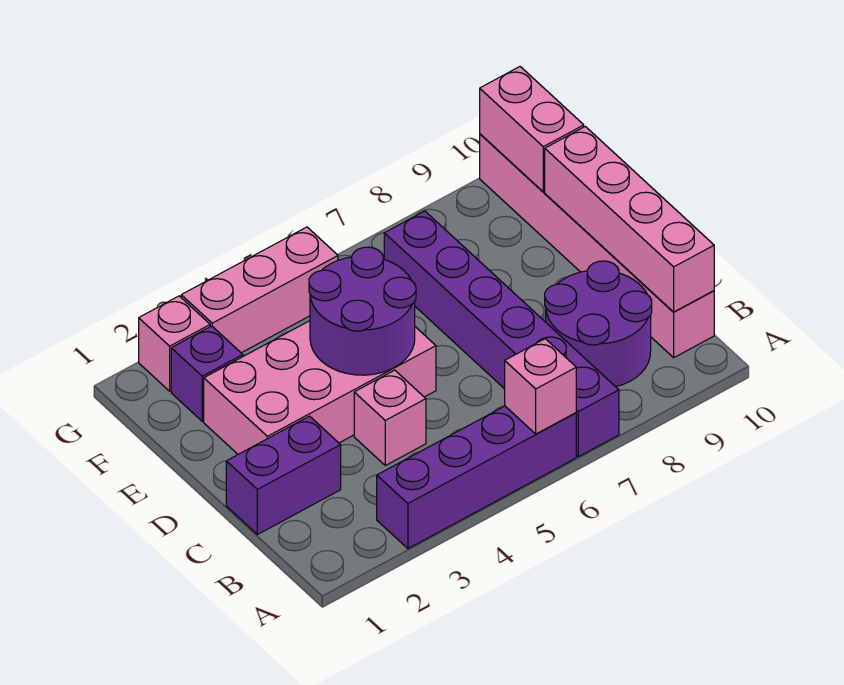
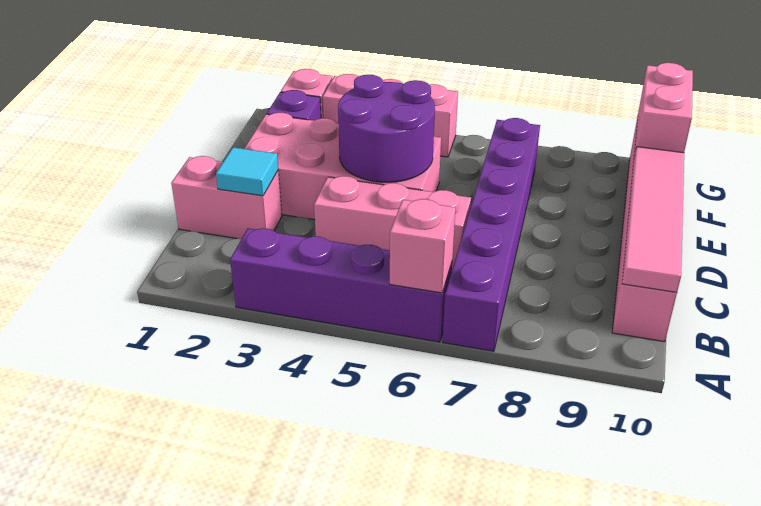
purple 2x2 round brick [545,261,652,387] -> none
pink 1x4 brick [545,126,714,312] -> pink 1x4 tile [622,147,684,292]
purple 1x2 brick [226,416,341,535] -> pink 1x2 brick [171,156,282,239]
none -> cyan 1x1 tile [216,147,278,196]
pink 1x1 brick [354,370,426,465] -> pink 1x3 brick [314,176,471,269]

